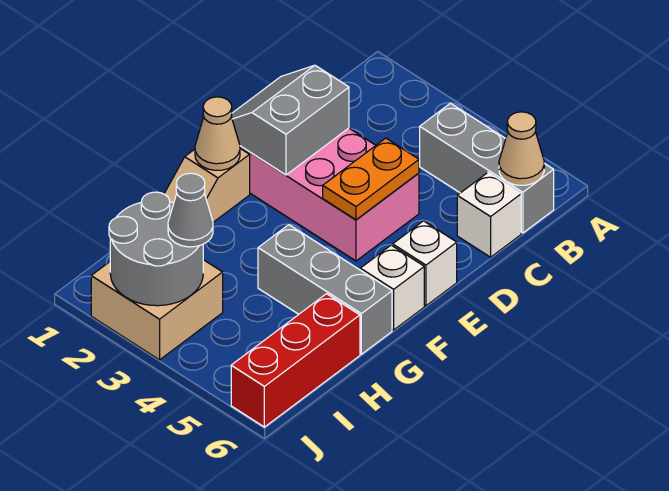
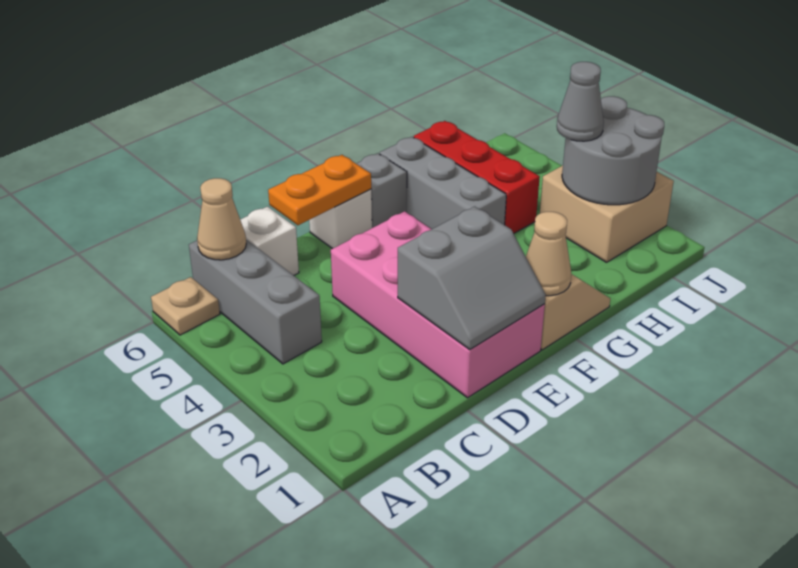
none -> tan 1x1 plate [151,277,220,335]
orange 1x2 plate [323,138,419,220] -> orange 1x2 plate moved to [268,155,371,225]
white 1x1 brick [360,245,424,330] -> grey 1x1 brick [356,153,407,228]
red 1x3 brick [231,294,360,427] -> red 1x3 brick turned to [414,121,540,234]

